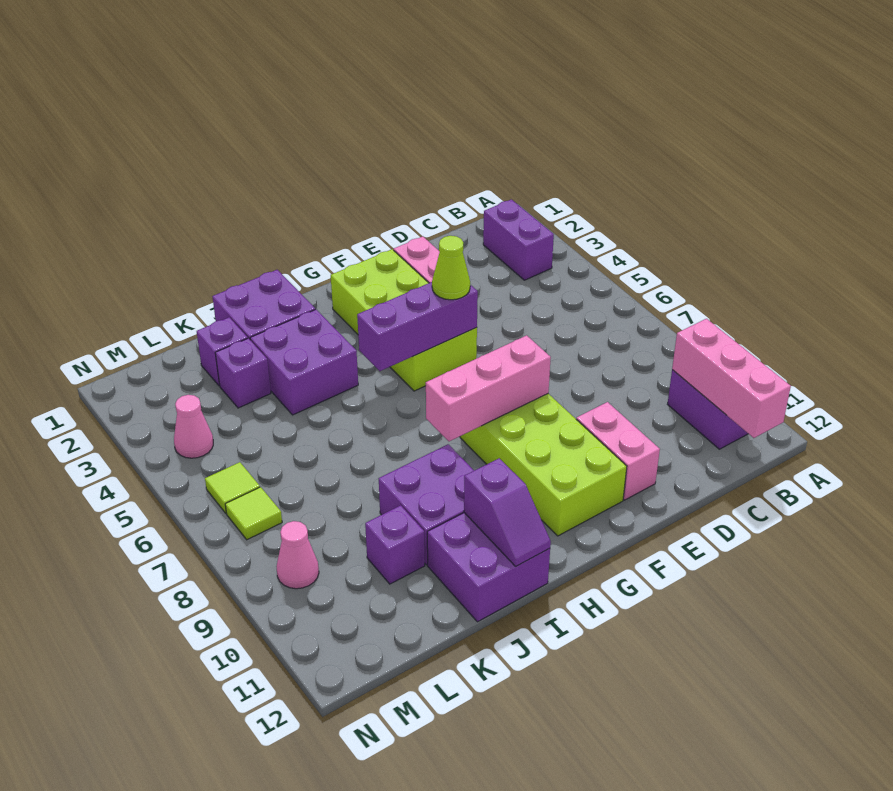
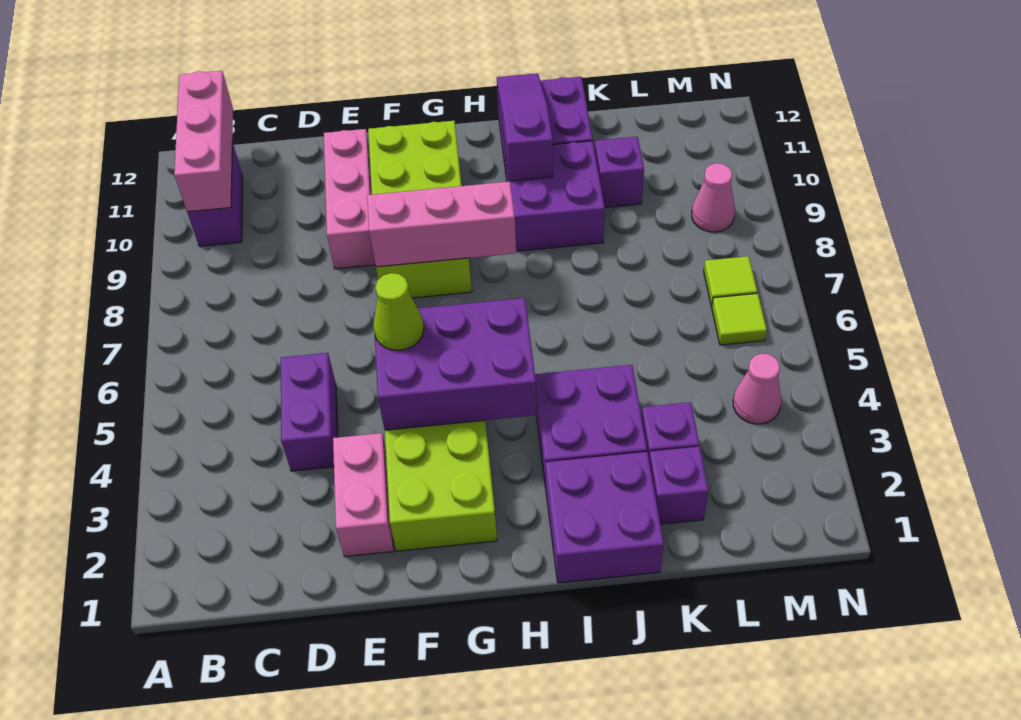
purple 1x2 brick [483,199,554,280] -> purple 1x2 brick moved to [281,353,338,471]
pink 1x2 brick [576,402,660,500] -> pink 1x3 brick [324,129,375,269]
purple 1x3 brick [357,282,478,371] -> purple 2x3 brick [373,298,537,430]
purple 1x2 slope [464,458,551,566] -> purple 1x3 slope [497,73,553,181]

